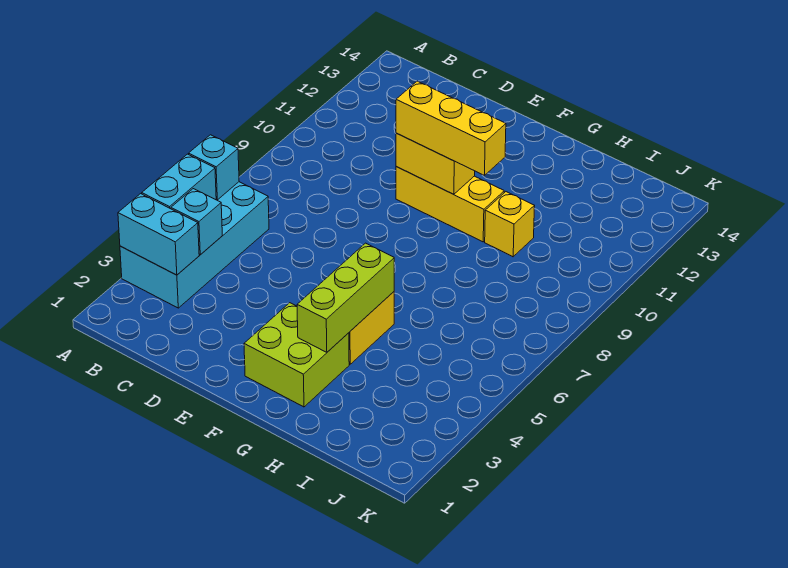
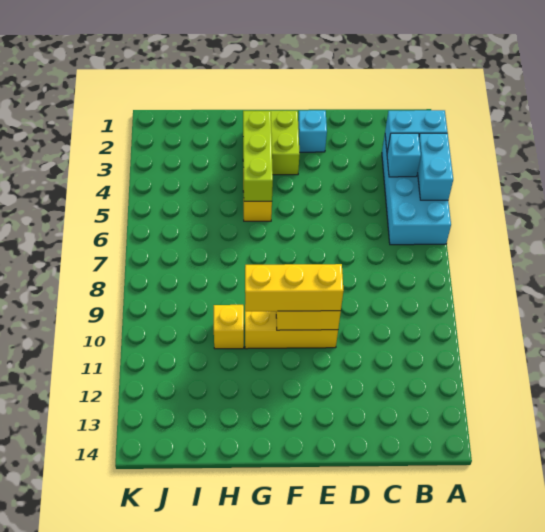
cyan 1x1 brick [189,135,239,200] -> cyan 1x1 brick moved to [298,110,327,152]

